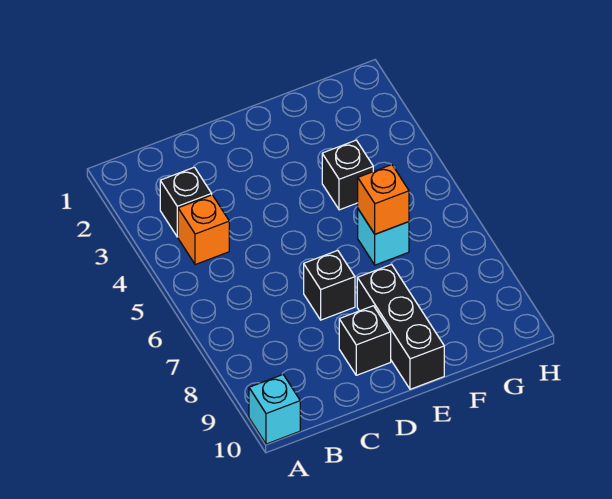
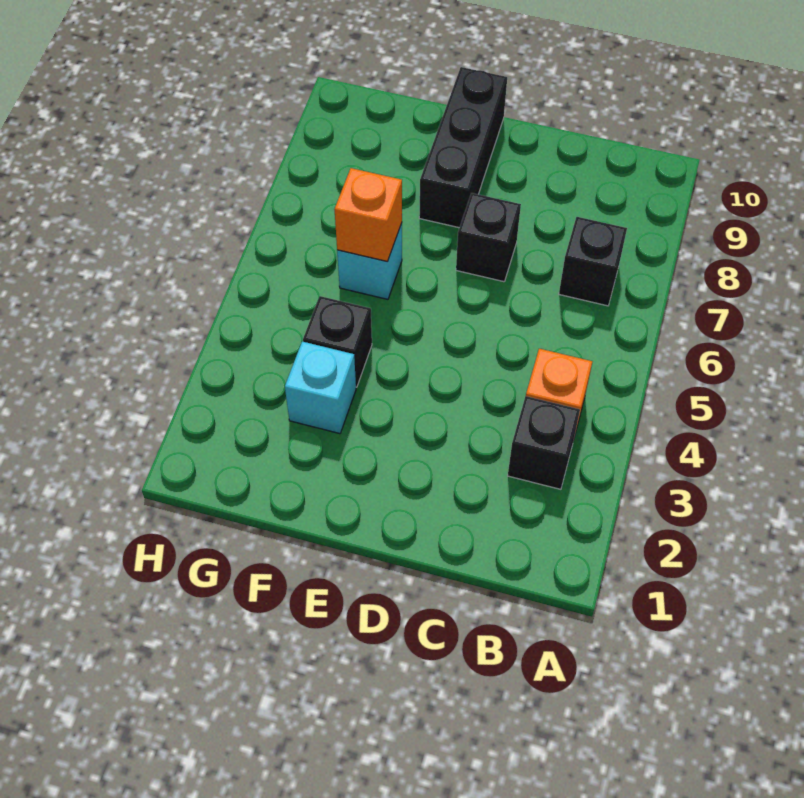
cyan 1x1 brick [249,375,300,444] -> cyan 1x1 brick moved to [285,342,356,434]
black 1x1 brick [339,306,391,375] -> black 1x1 brick moved to [559,217,627,306]

